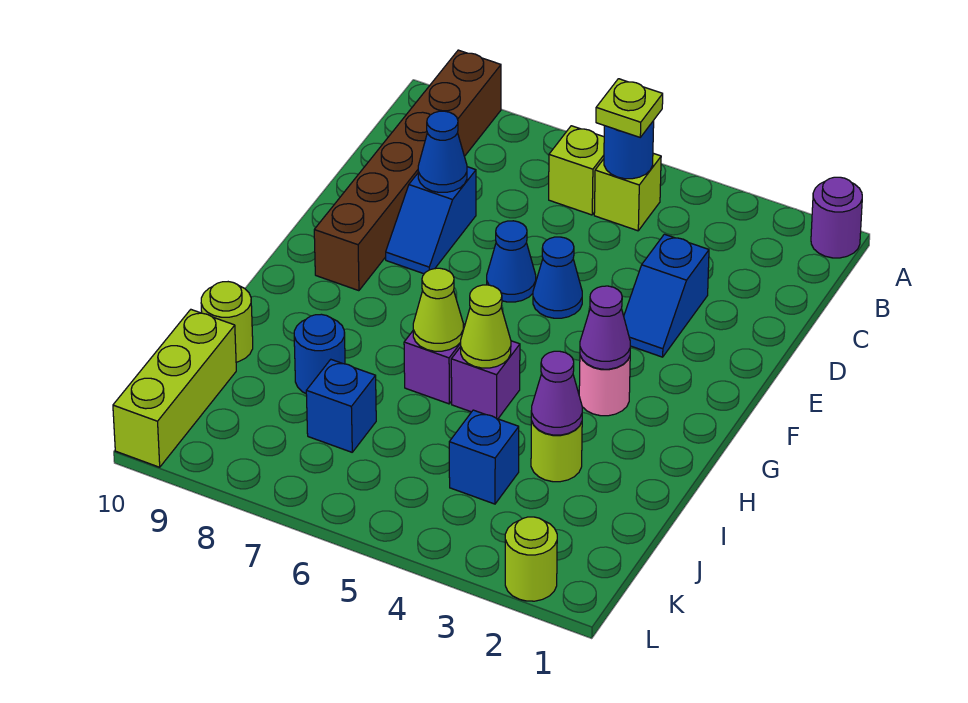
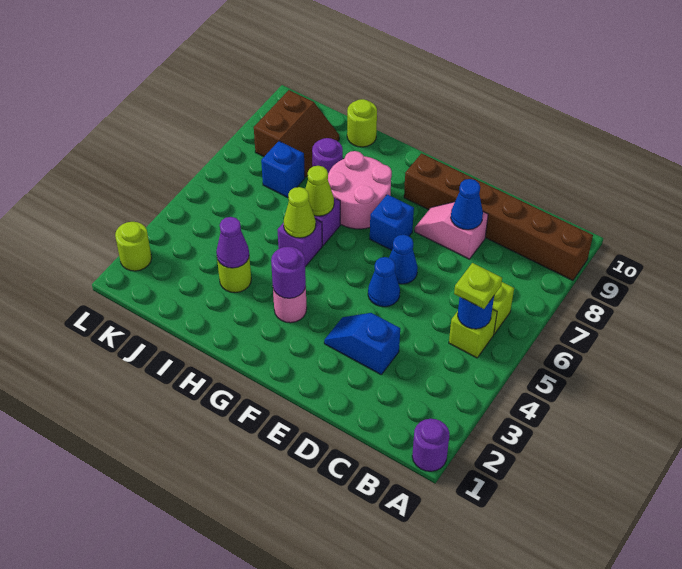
blue 1x2 slope [386,167,476,274] -> pink 1x2 slope [415,202,488,259]
purple 1x1 cone [580,286,630,369] -> purple 1x1 round brick [271,247,306,298]
none -> pink 2x2 round brick [328,151,392,229]
blue 1x1 round brick [294,314,345,393] -> purple 1x1 round brick [312,138,343,173]
blue 1x1 brick [449,410,519,504] -> blue 1x1 brick moved to [370,194,414,250]
none -> brown 2x2 slope [254,90,339,177]
lime 1x3 brick [113,310,236,467] -> none

